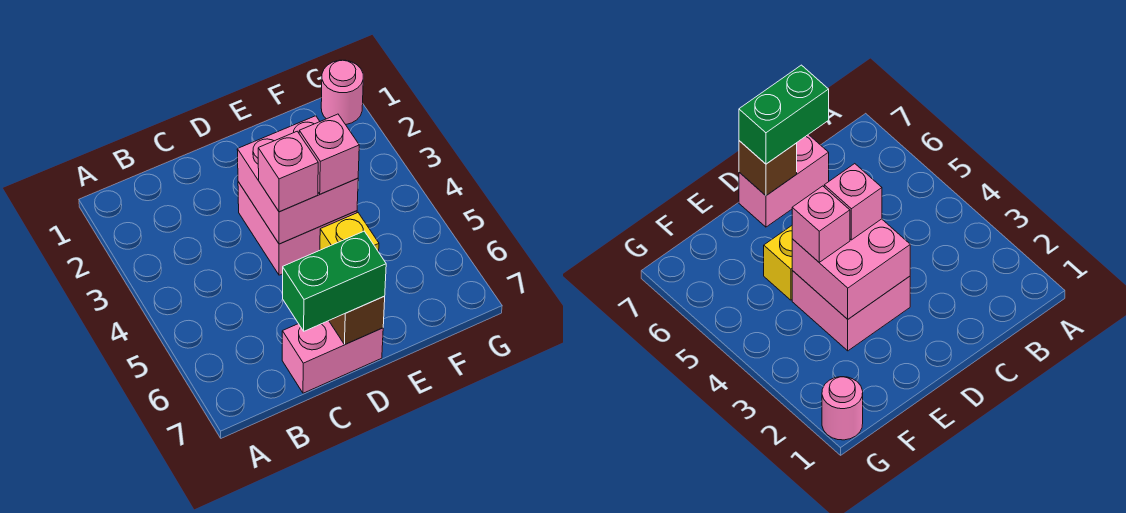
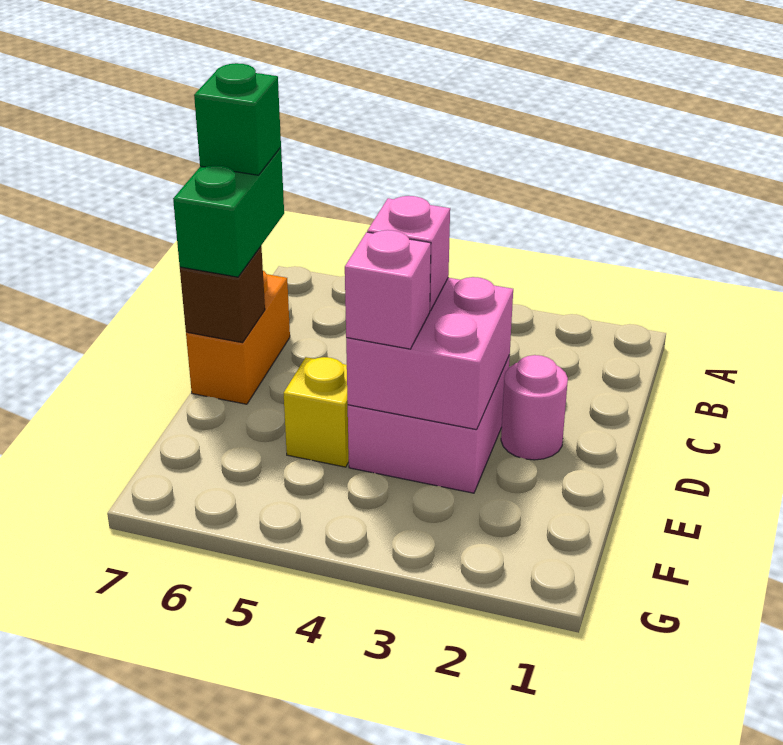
pink 1x2 brick [282,321,383,393] -> orange 1x2 brick [186,271,290,404]
none -> green 1x1 brick [194,63,281,175]
pink 1x1 round brick [321,60,363,125] -> pink 1x1 round brick moved to [501,355,568,460]

